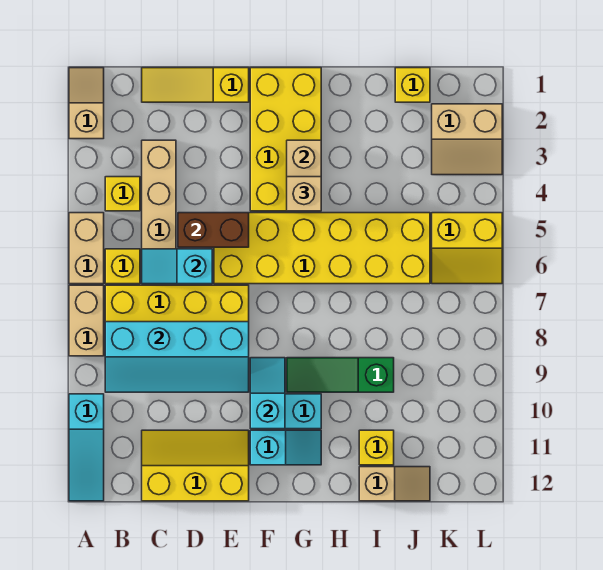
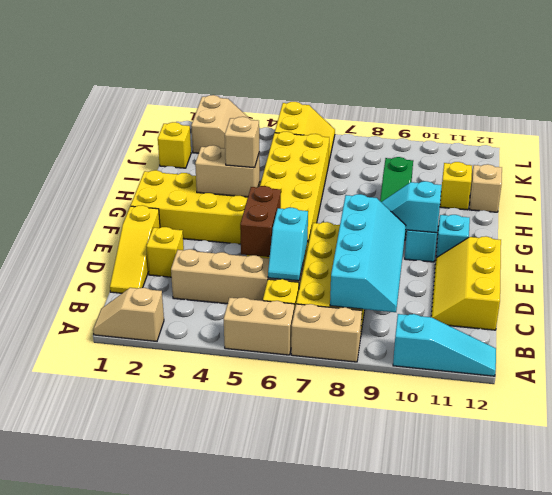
yellow 1x1 brick [105,177,140,211] -> yellow 1x1 brick moved to [146,227,184,277]

